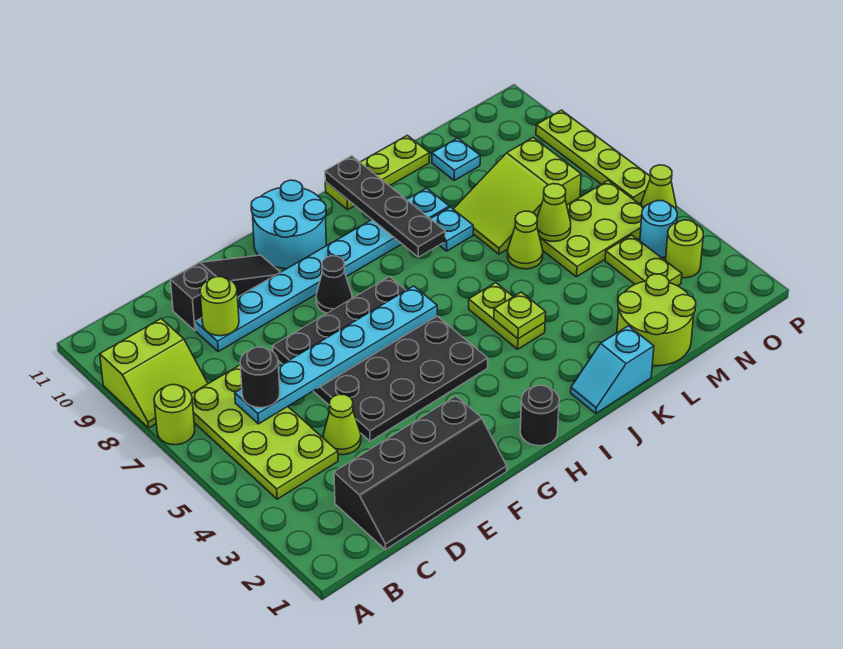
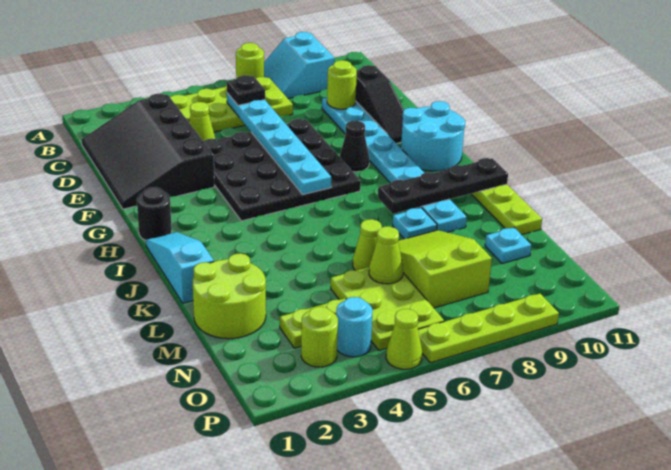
lime 2x2 slope [100,319,208,428] -> cyan 2x2 slope [264,32,335,99]
black 2x4 slope [334,396,507,550] -> black 3x4 slope [81,94,214,209]
black 1x1 round brick [240,347,280,408] -> black 1x1 plate [227,75,265,105]
cyan 1x2 slope [571,326,654,414] -> cyan 1x3 slope [146,232,214,303]
lime 1x2 plate [469,283,545,349] -> none
lime 1x1 plate [494,292,546,339] -> none

